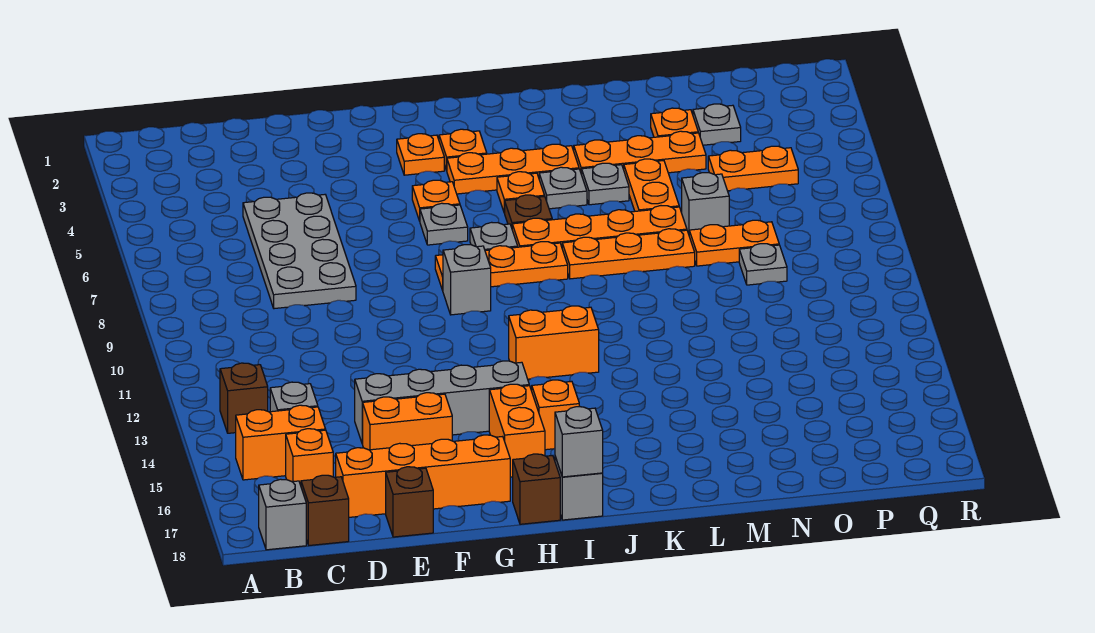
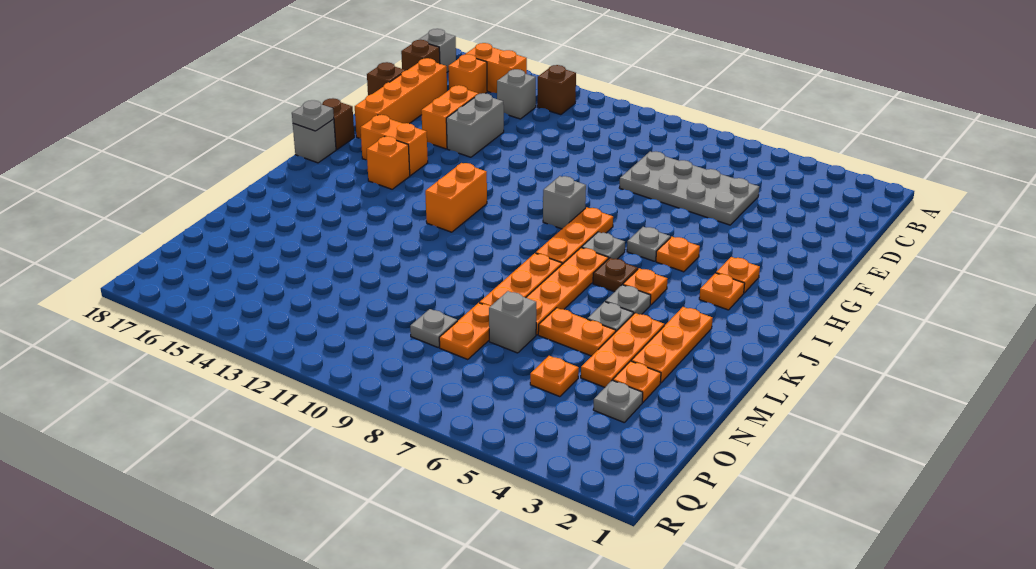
orange 1x2 brick [236,405,326,480] -> orange 1x2 brick turned to [465,43,527,93]
grey 1x4 brick [355,361,529,444] -> grey 1x2 brick [446,93,504,157]
orange 1x3 plate [447,144,579,194] -> orange 1x3 plate moved to [631,307,713,383]
grey 1x1 brick [555,407,603,477] -> grey 1x1 plate [292,100,334,131]
orange 1x2 plate [708,146,798,191] -> orange 1x1 plate [530,356,579,397]

